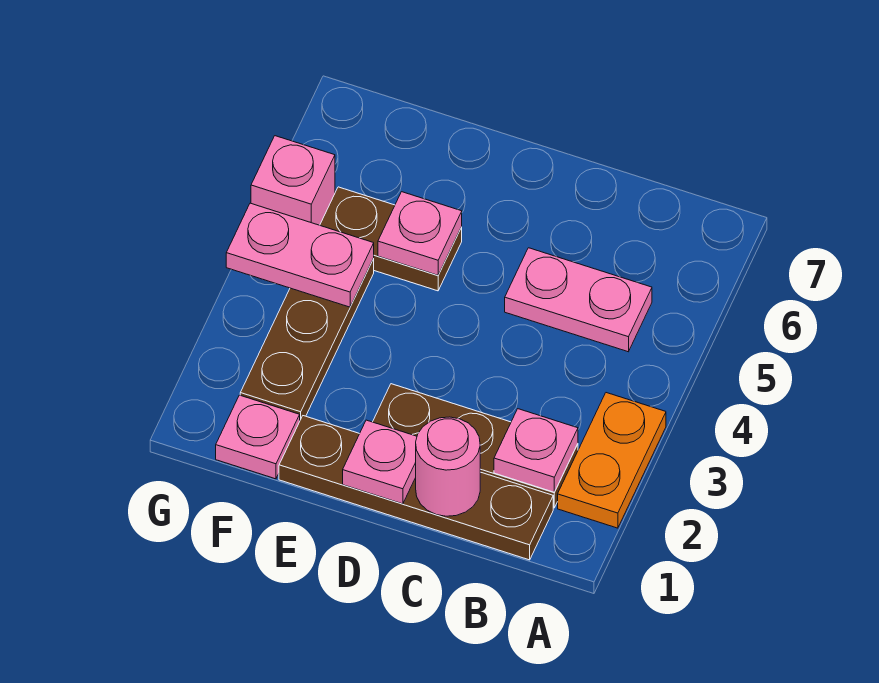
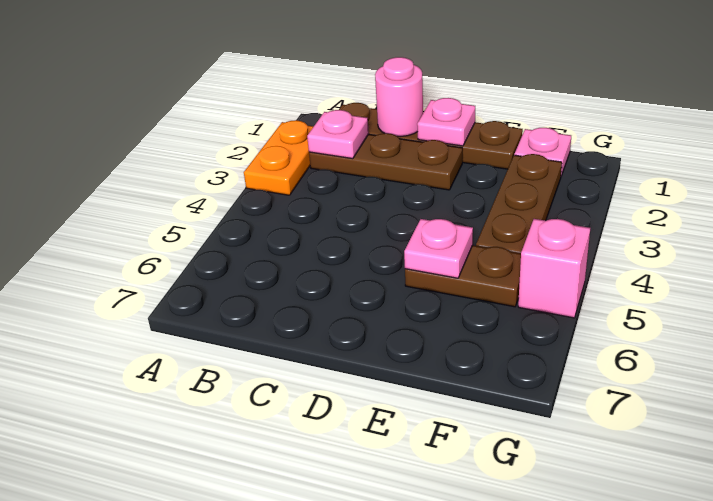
pink 1x2 plate [505,248,652,352] -> none
pink 1x2 plate [226,203,374,307] -> none

